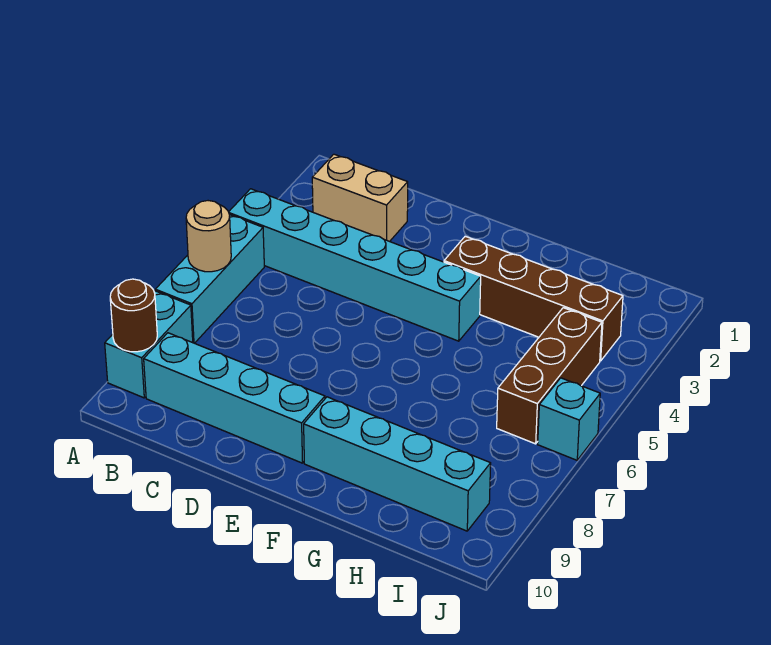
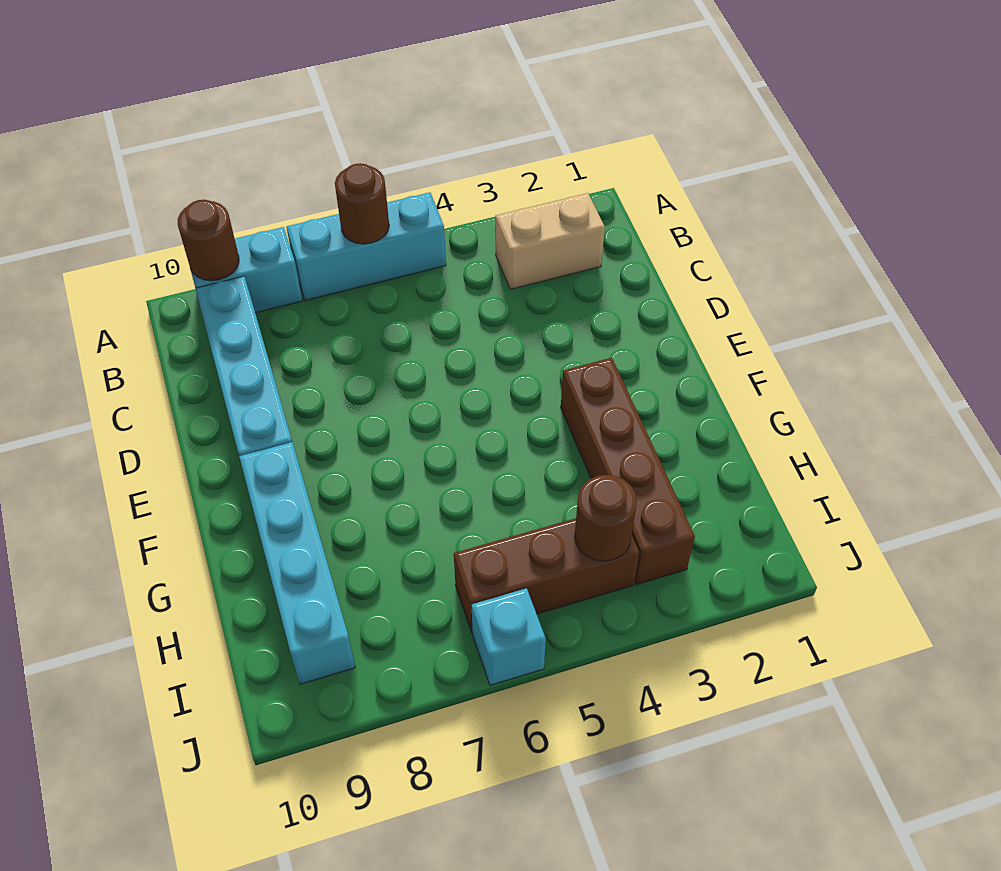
cyan 1x6 brick [229,189,481,341] -> none
tan 1x1 round brick [186,201,231,272] -> brown 1x1 round brick [335,163,389,244]
tan 1x2 brick [312,154,408,242] -> tan 1x2 brick turned to [496,193,605,289]
none -> brown 1x1 round brick [575,475,637,561]

